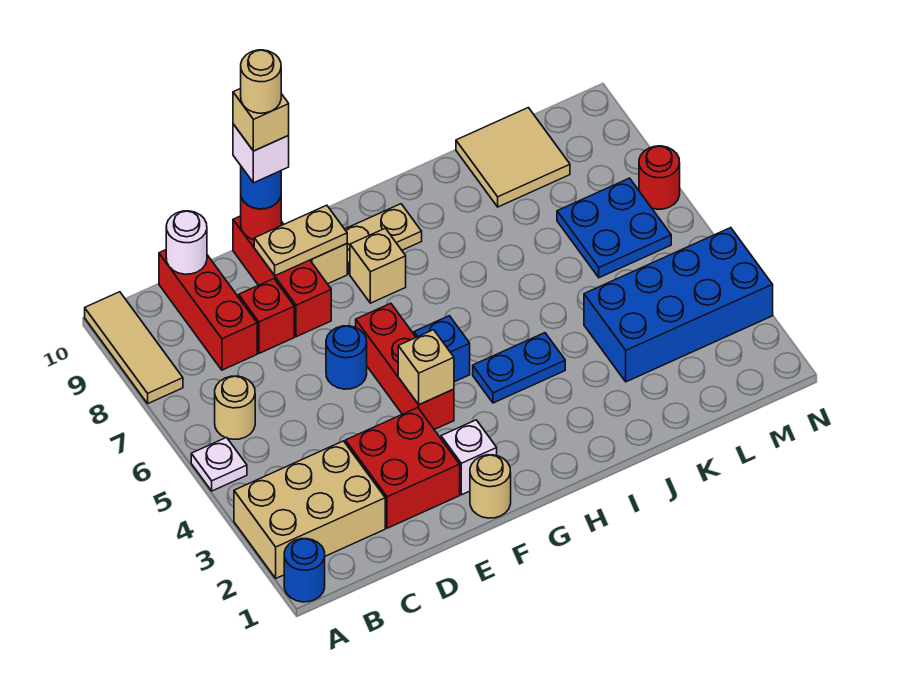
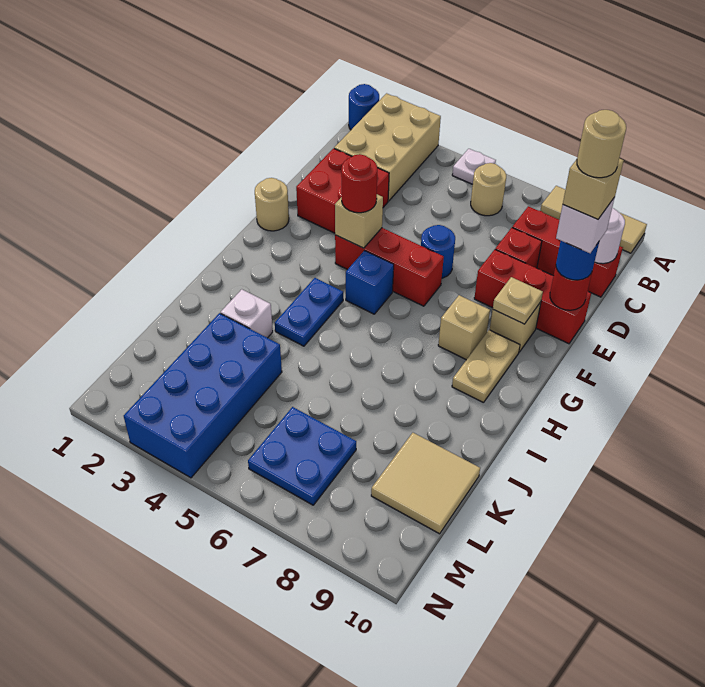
tan 1x2 plate [254,205,347,276] -> tan 1x1 plate [493,277,543,324]
white 1x1 brick [441,420,497,495] -> white 1x1 brick moved to [221,289,273,338]
red 1x1 round brick [639,146,680,209] -> red 1x1 round brick moved to [341,154,377,213]

